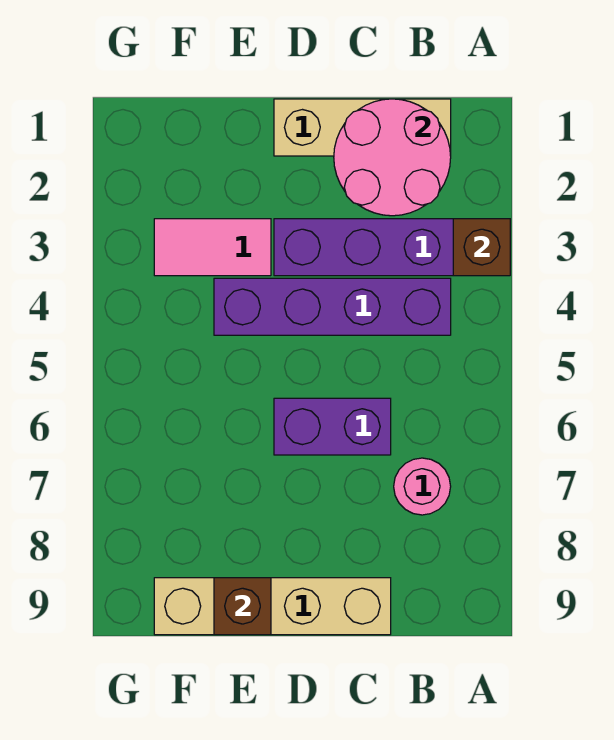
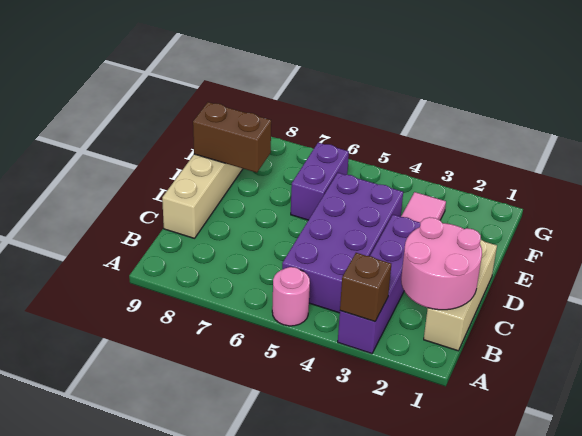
purple 1x4 brick [214,278,451,335] -> purple 2x4 brick [282,173,403,313]
pink 1x1 round brick [394,458,451,515] -> pink 1x1 round brick moved to [272,267,310,326]
purple 1x2 brick [274,398,391,455] -> purple 1x2 brick moved to [291,143,349,220]
brown 1x1 brick [214,578,271,635] -> brown 1x2 brick [193,102,271,173]

